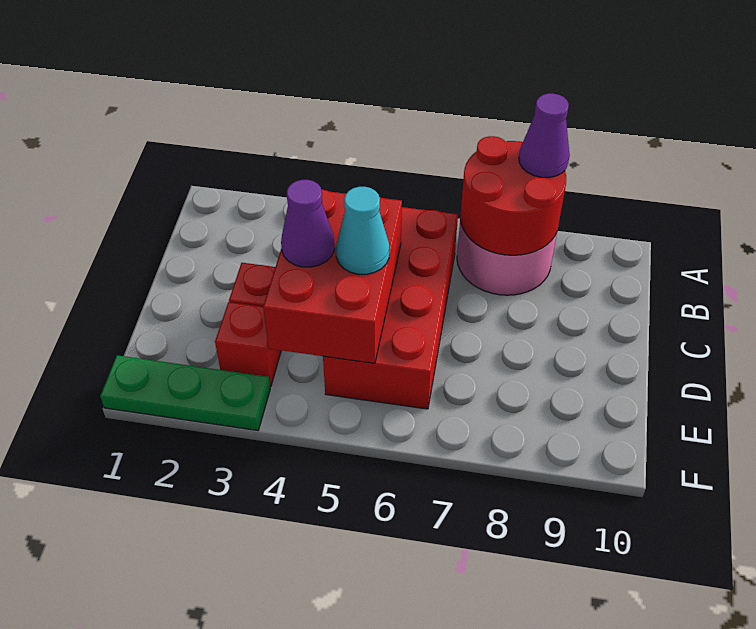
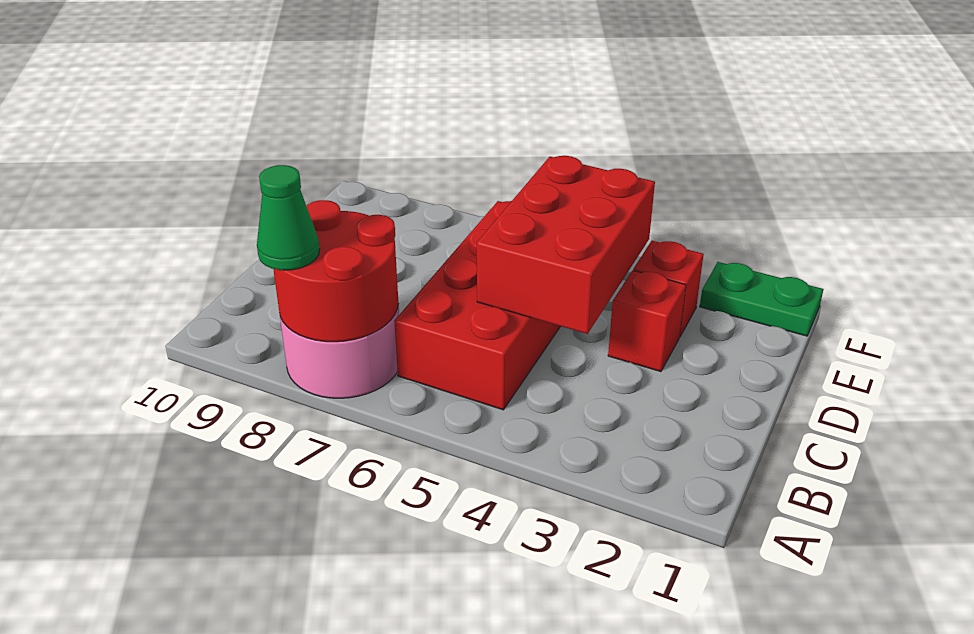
purple 1x1 cone [519,93,570,177] -> green 1x1 cone [257,165,320,270]
purple 1x1 cone [281,180,334,267] -> none
cyan 1x1 cone [336,187,389,274] -> none
green 1x3 plate [100,355,270,431] -> green 1x2 plate [700,262,823,336]

